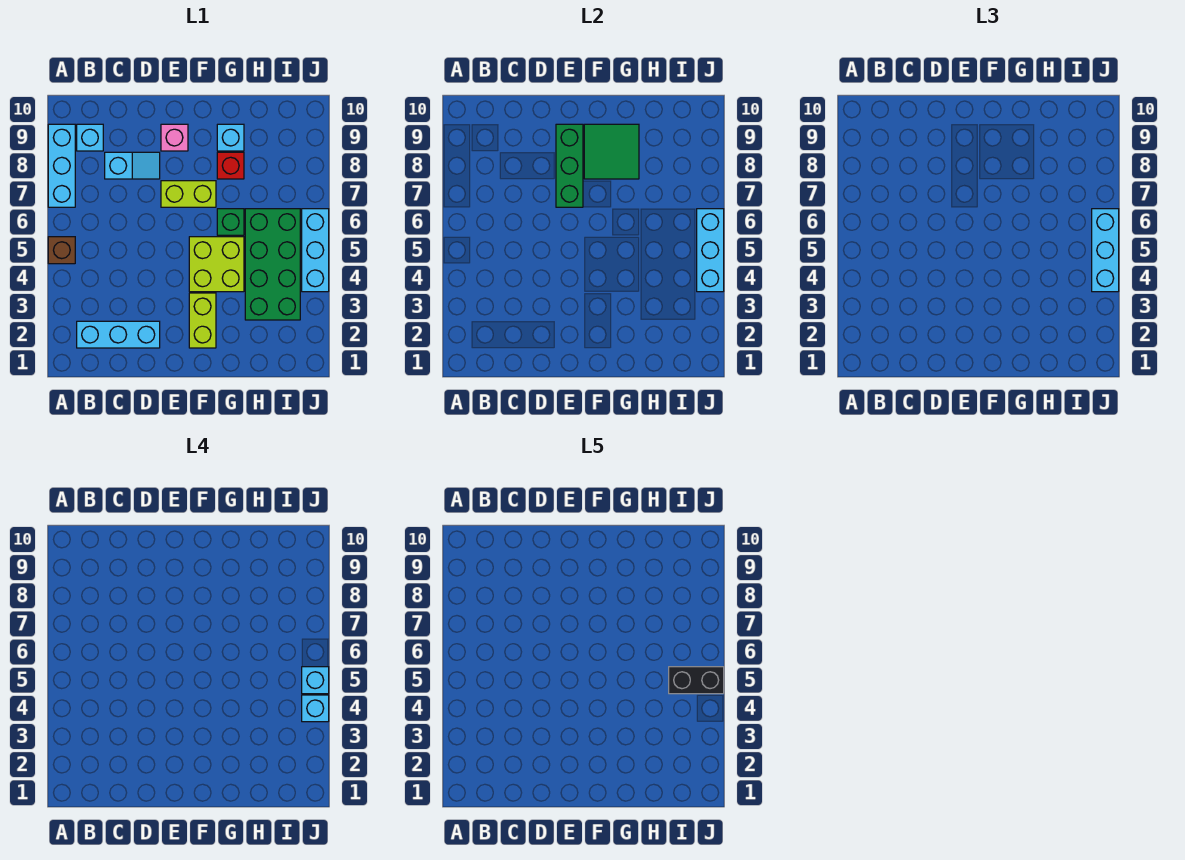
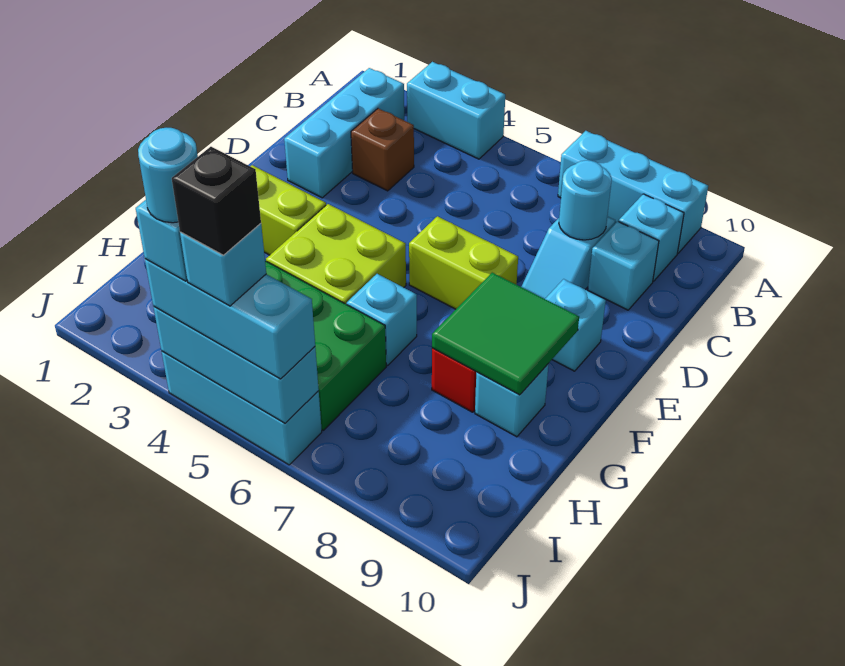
none -> cyan 1x2 brick [407,62,505,159]
brown 1x1 brick [48,237,75,264] -> brown 1x1 brick moved to [351,108,414,191]
none -> cyan 1x1 round brick [559,160,612,240]
none -> cyan 1x1 brick [588,221,659,310]
lime 1x2 brick [161,181,216,207] -> lime 1x2 brick turned to [409,216,518,309]
green 1x3 brick [556,124,583,207] -> none
pink 1x1 brick [161,124,188,151] -> cyan 1x1 brick [545,279,606,371]
green 1x1 brick [217,209,244,235] -> cyan 1x1 brick [347,274,417,365]
black 1x2 brick [669,667,724,694] -> black 1x1 brick [172,147,261,255]
none -> cyan 1x1 round brick [138,128,198,223]

